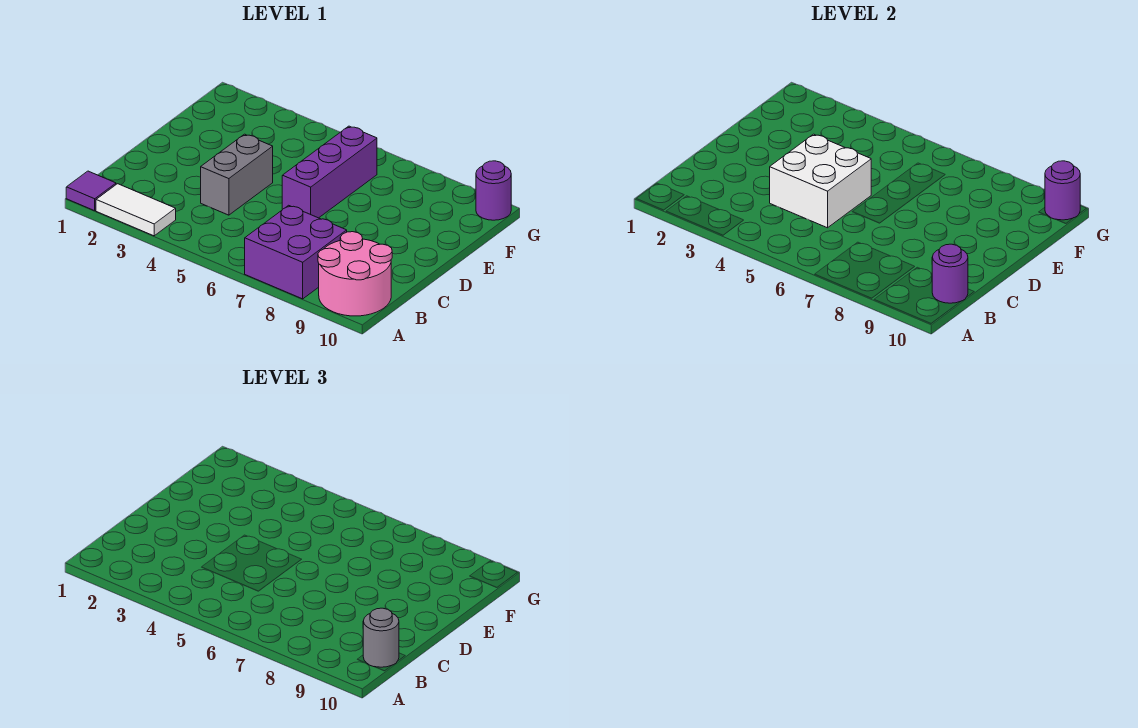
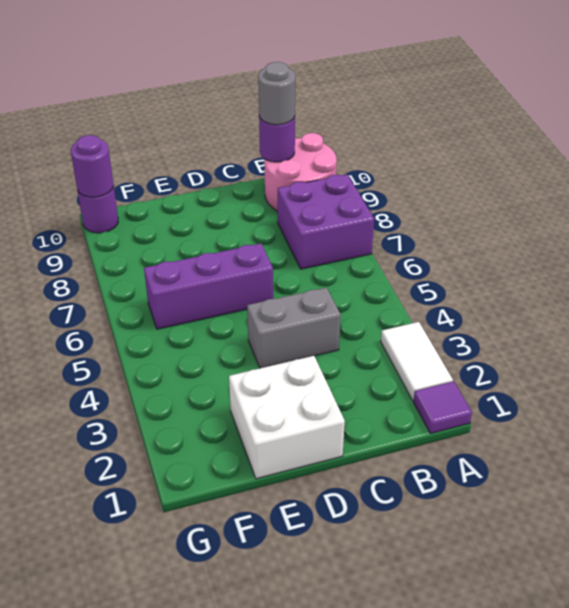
white 2x2 brick [770,134,871,228] -> white 2x2 brick moved to [229,356,345,479]

